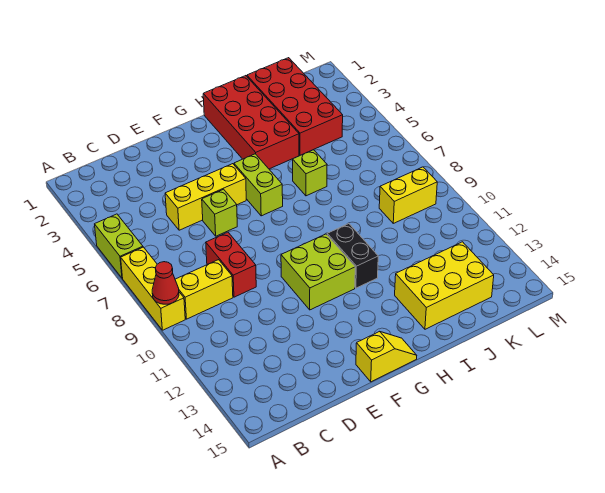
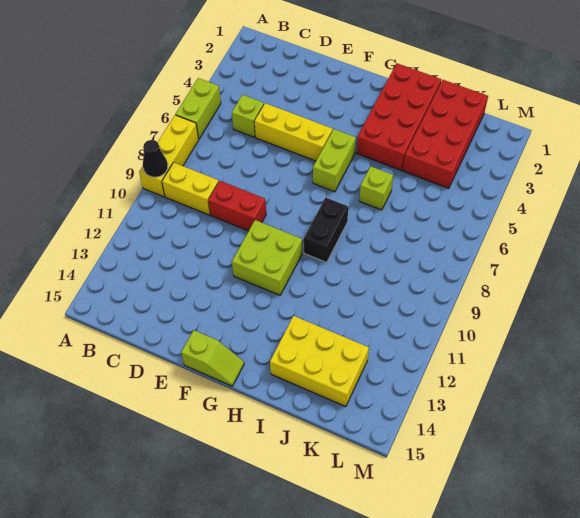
red 1x1 cone [152,262,179,304] -> black 1x1 cone [143,140,168,177]
red 1x2 brick [206,232,256,297] -> red 1x2 brick turned to [208,181,266,231]
lime 1x1 brick [202,189,237,236] -> lime 1x1 brick moved to [232,95,264,137]
yellow 1x2 slope [356,331,417,382] -> lime 1x2 slope [181,330,244,386]
black 1x2 brick [327,224,378,288] -> black 1x2 brick moved to [304,197,348,262]
yellow 1x2 brick [379,167,437,223] -> none

